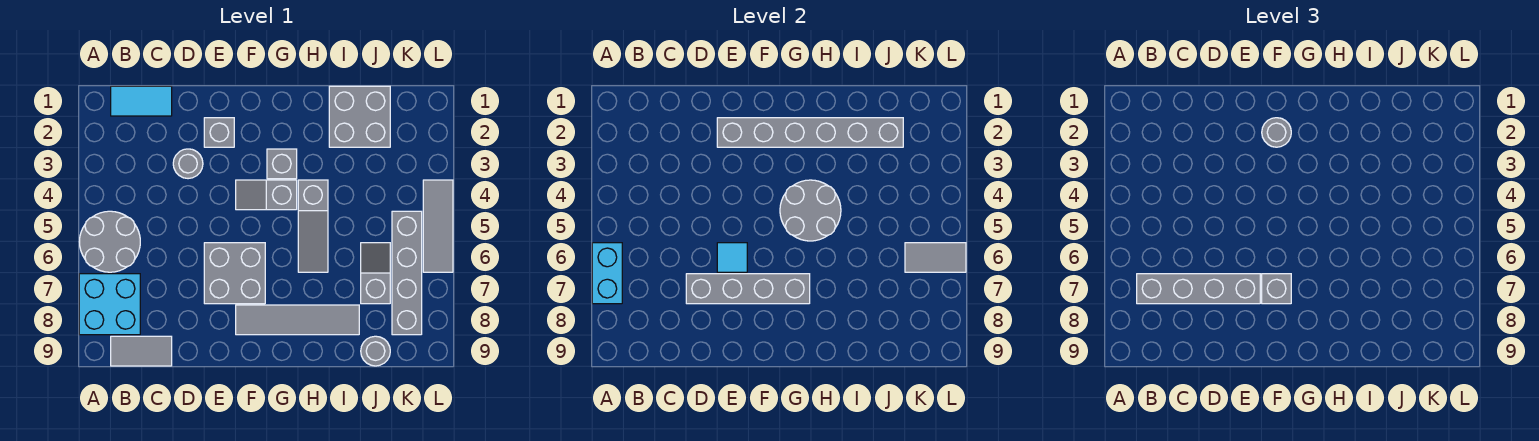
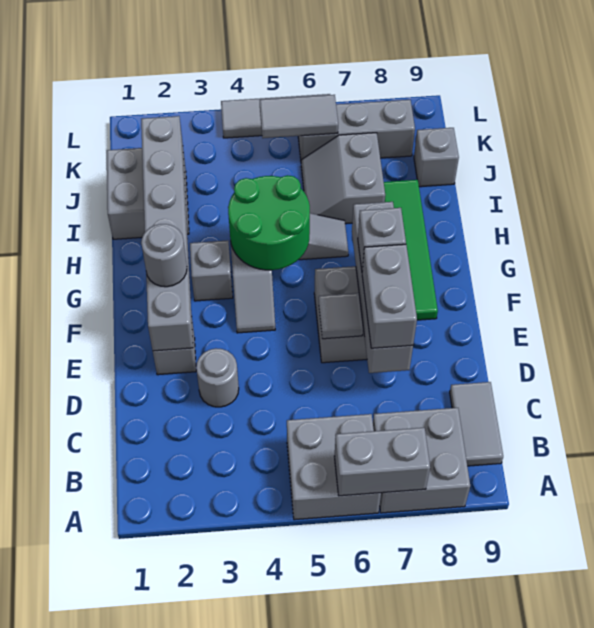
grey 2x2 round brick [80,211,140,272] -> grey 2x2 brick [287,414,381,520]
cyan 1x2 brick [592,243,622,304] -> grey 1x2 brick [334,428,430,496]
cyan 2x2 brick [79,274,140,335] -> grey 2x2 brick [373,408,470,513]
cyan 1x2 tile [111,86,172,116] -> none
grey 1x4 brick [1137,274,1260,304] -> grey 1x2 brick [362,244,417,348]
cyan 1x1 tile [717,243,747,272] -> grey 1x1 tile [319,293,363,339]
grey 1x4 tile [236,305,359,335] -> green 1x4 tile [384,180,438,320]
grey 2x2 round brick [780,180,841,241] -> green 2x2 round brick [228,175,310,270]
grey 1x2 slope [361,243,390,304] -> grey 2x2 slope [301,133,385,224]
grey 1x1 round brick [361,336,390,366] -> grey 1x1 brick [414,128,459,187]
grey 1x4 brick [392,211,422,335] -> grey 1x3 brick [298,100,415,160]
grey 1x2 tile [905,243,966,272] -> grey 1x2 tile turned to [260,95,338,138]

